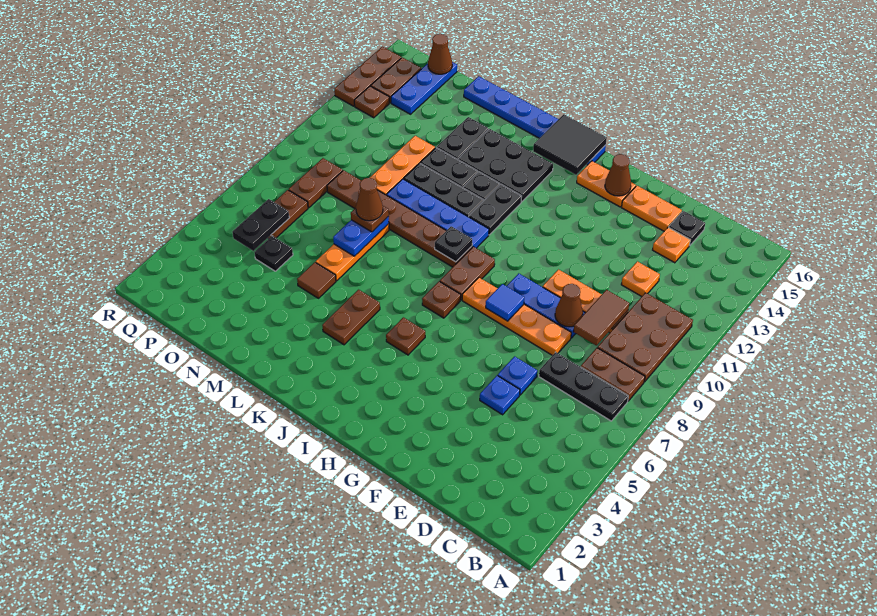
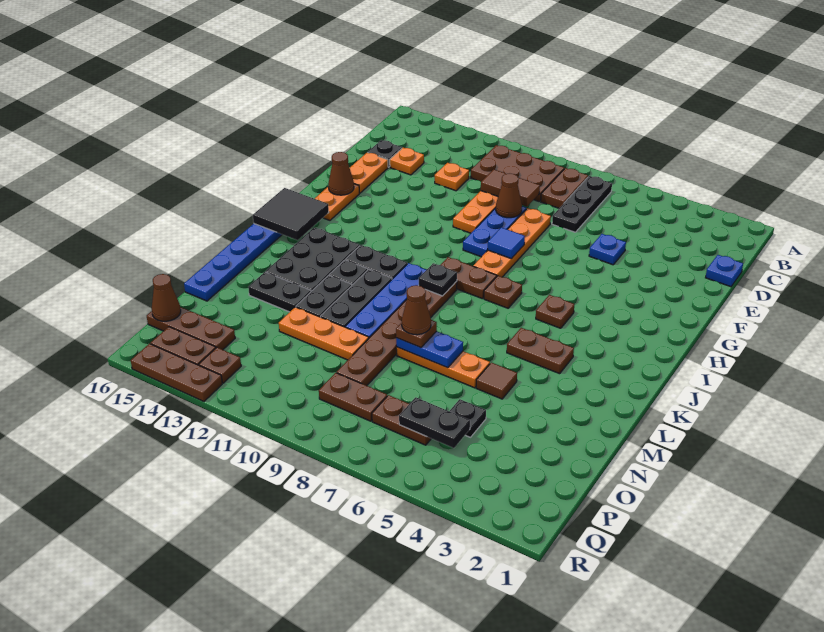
blue 1x1 plate [498,356,537,395] -> blue 1x1 plate moved to [706,255,743,287]
blue 1x3 plate [391,62,457,114] -> brown 1x3 plate [147,307,235,350]

